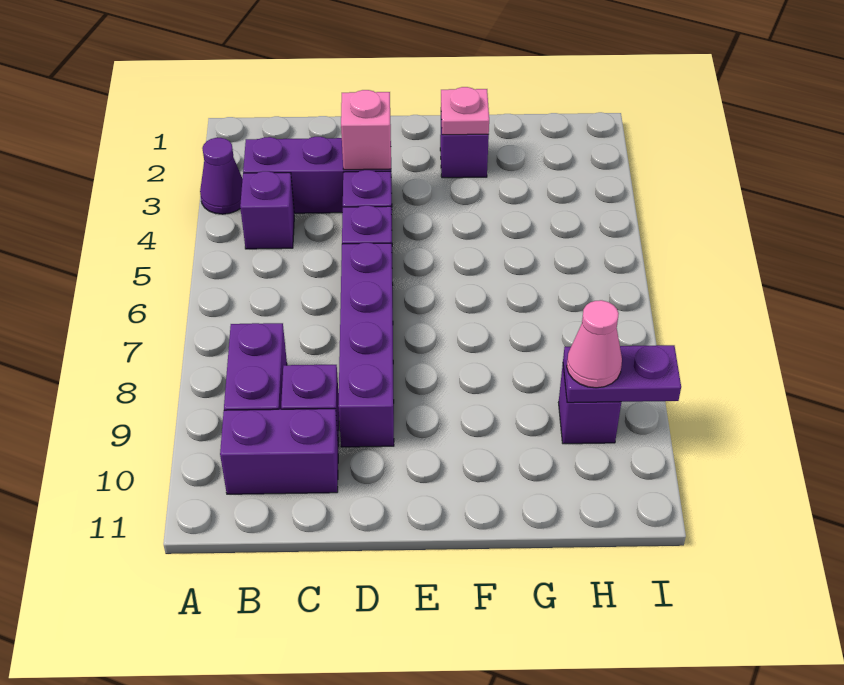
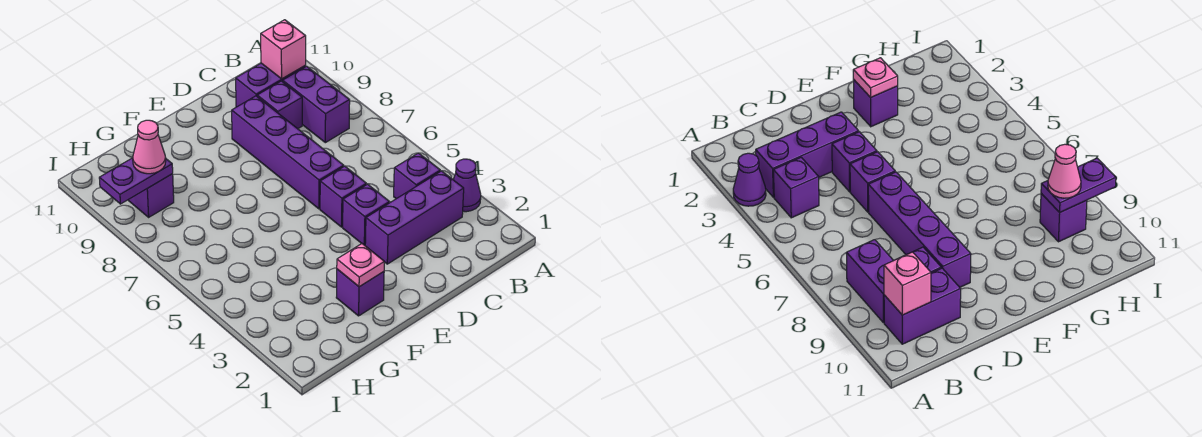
pink 1x1 brick [341,90,391,170] -> pink 1x1 brick moved to [261,20,306,79]

